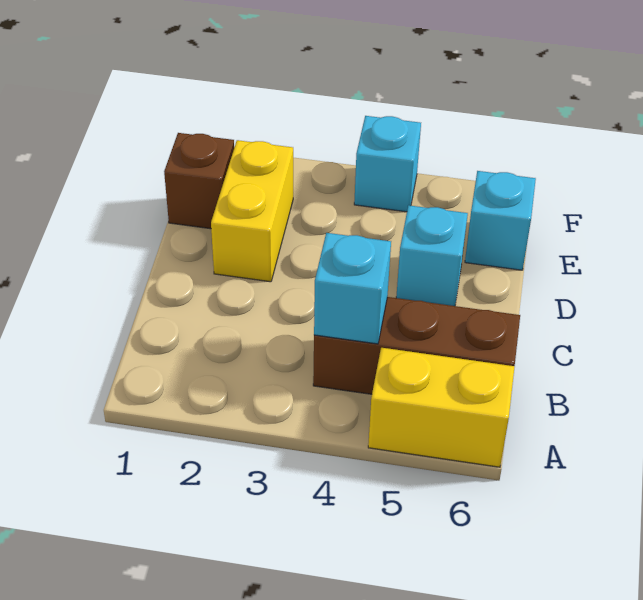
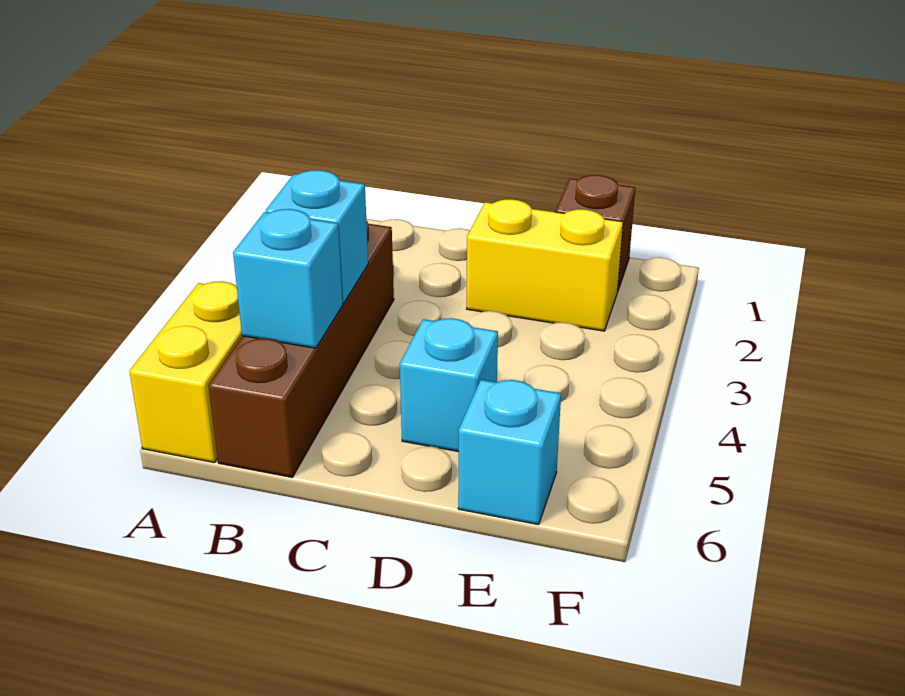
brown 1x3 brick [313,297,520,394] -> brown 1x4 brick [208,221,394,477]
cyan 1x1 brick [354,116,421,212] -> cyan 1x1 brick moved to [233,209,343,348]

